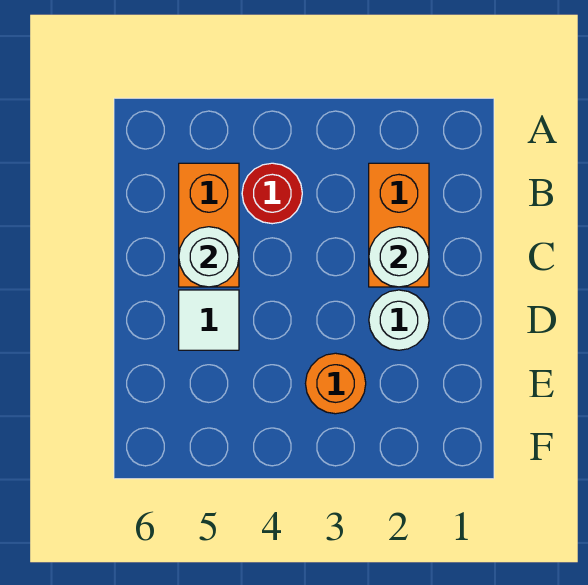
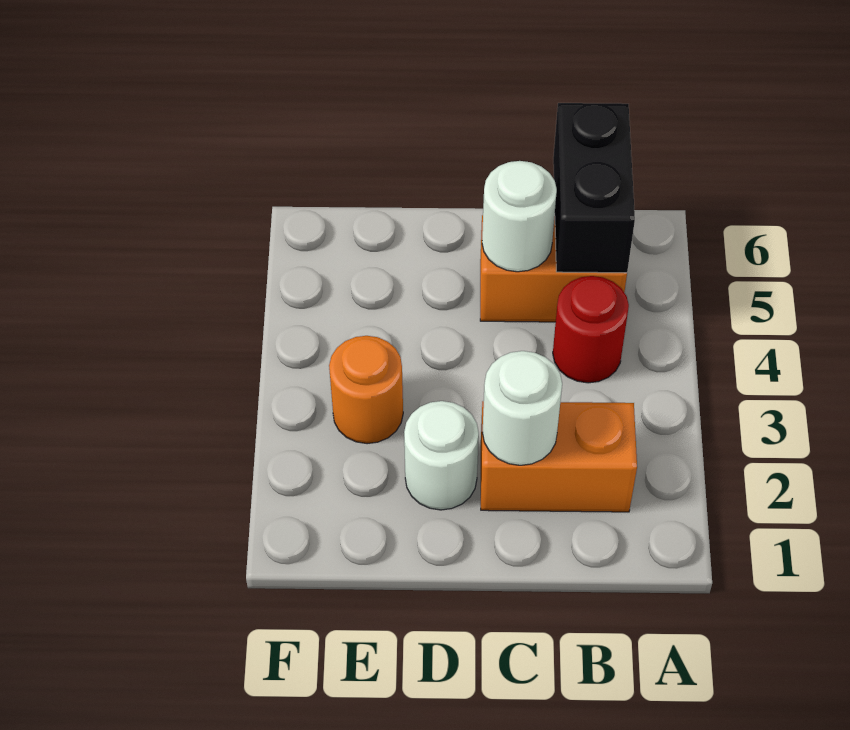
none -> black 1x2 brick [553,103,635,273]
white 1x1 tile [179,290,239,350] -> none

